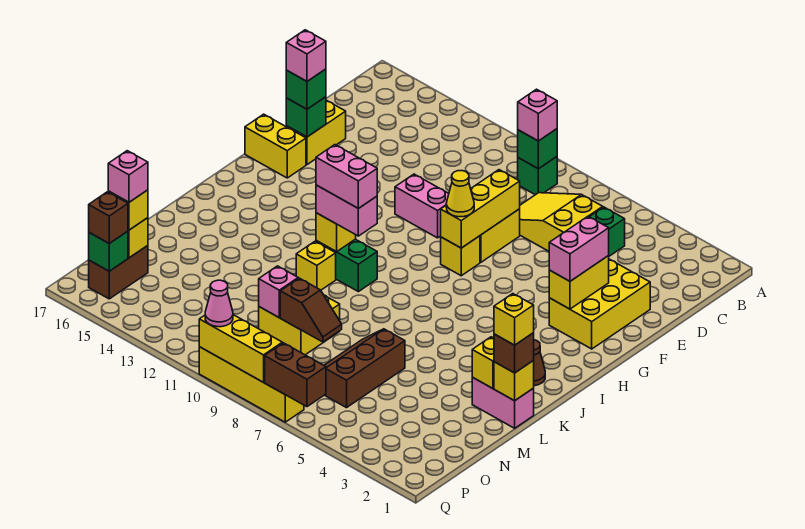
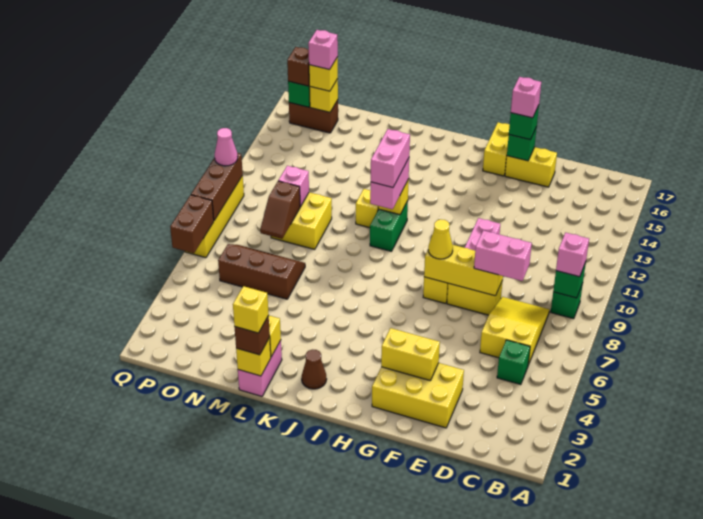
pink 1x2 brick [549,216,609,281] -> pink 1x2 brick moved to [474,230,532,281]
yellow 1x3 brick [199,315,282,382] -> brown 1x3 brick [191,153,243,220]

